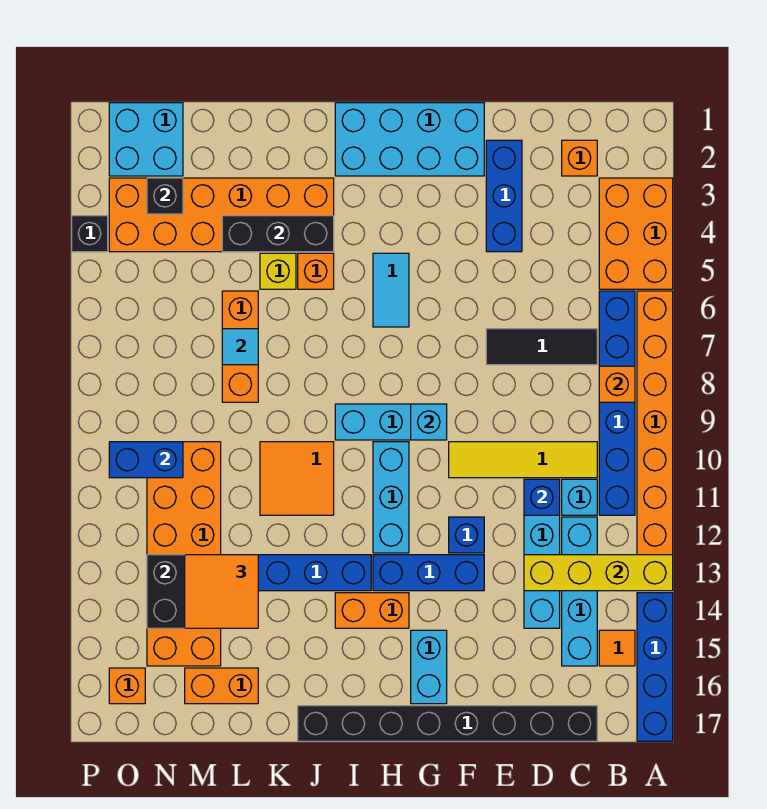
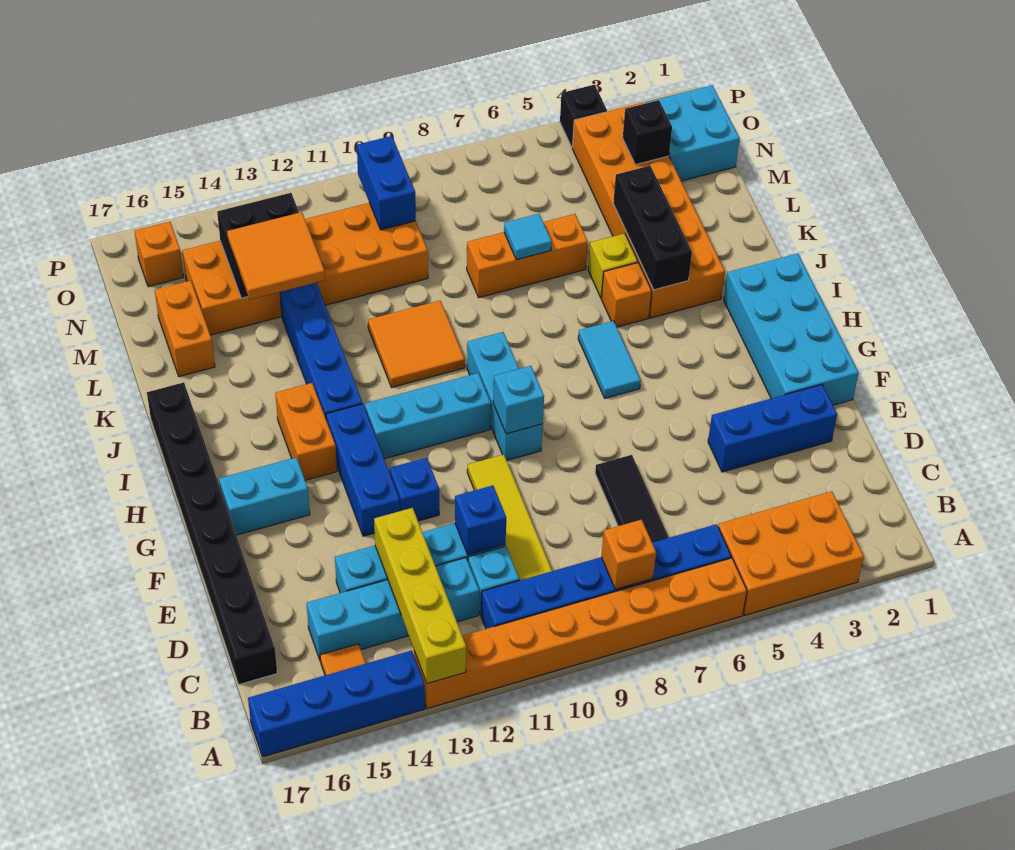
orange 1x1 brick [562,140,597,176] -> none
cyan 1x2 tile [373,253,409,327] -> cyan 1x2 tile turned to [578,321,641,398]

